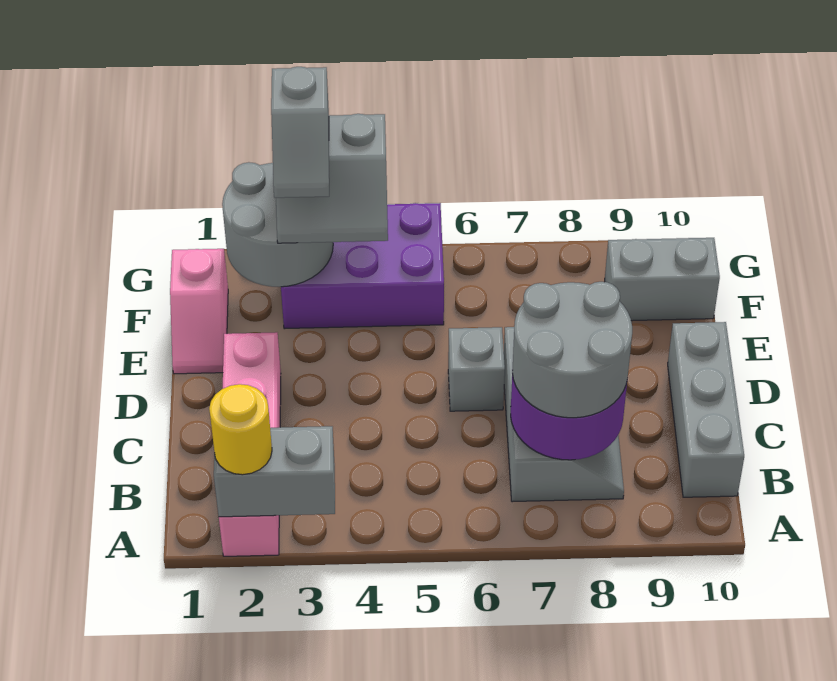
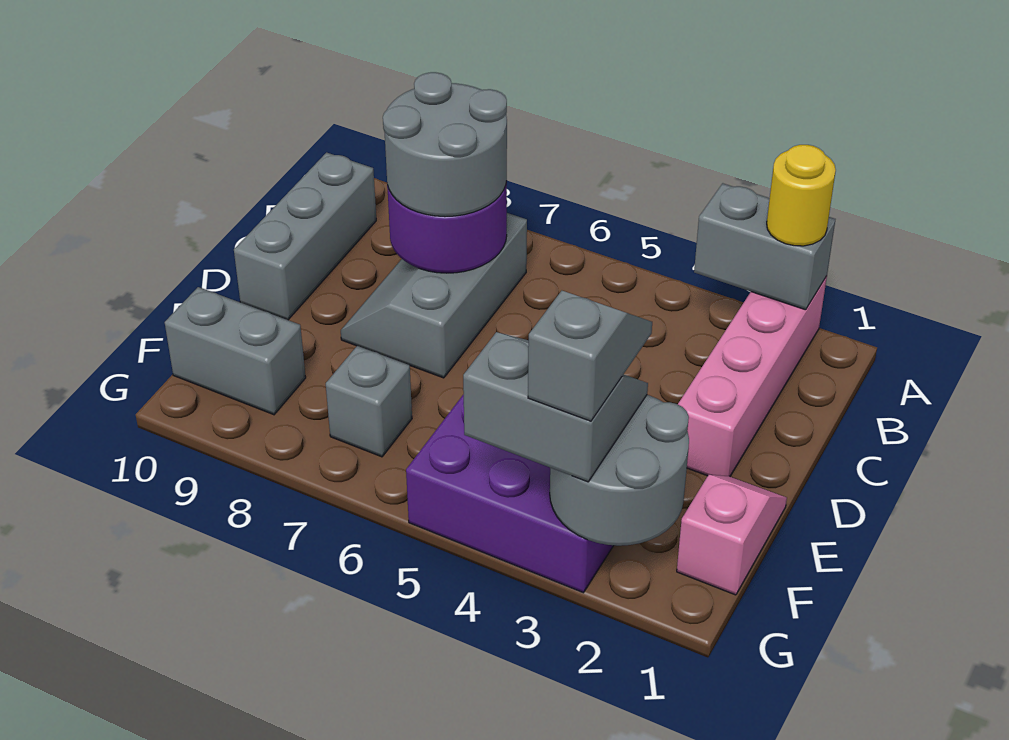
grey 1x1 brick [448,327,505,411] -> grey 1x1 brick moved to [326,346,412,457]

